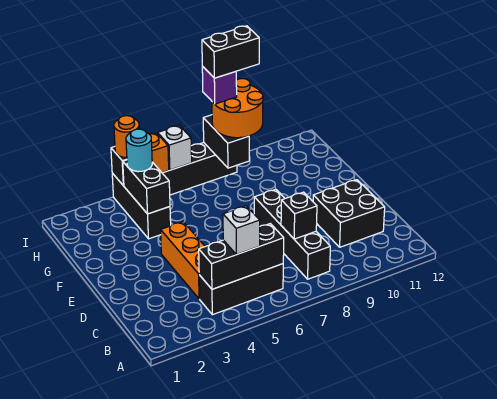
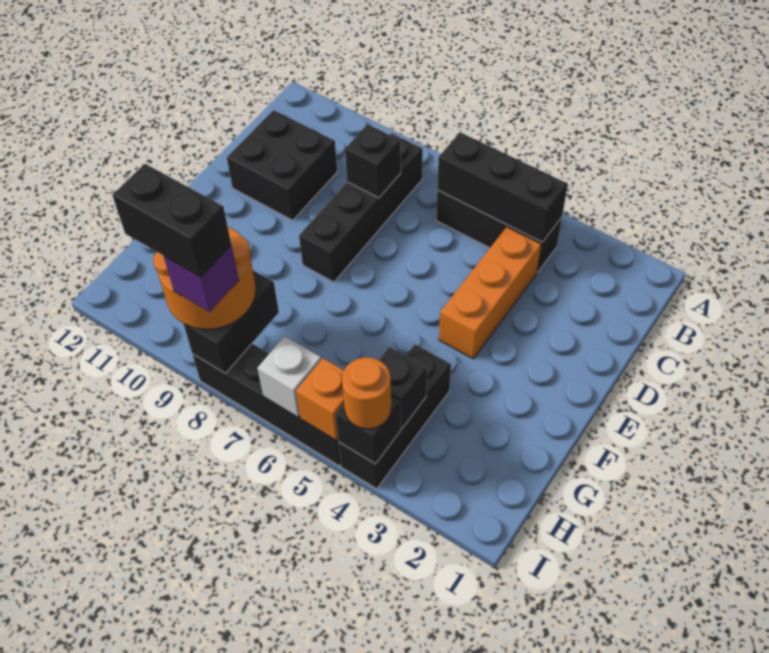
white 1x1 brick [223,206,260,255] -> none
black 1x2 brick [123,160,170,214] -> black 1x1 brick [379,347,427,429]
cyan 1x1 round brick [126,129,152,172] -> none

